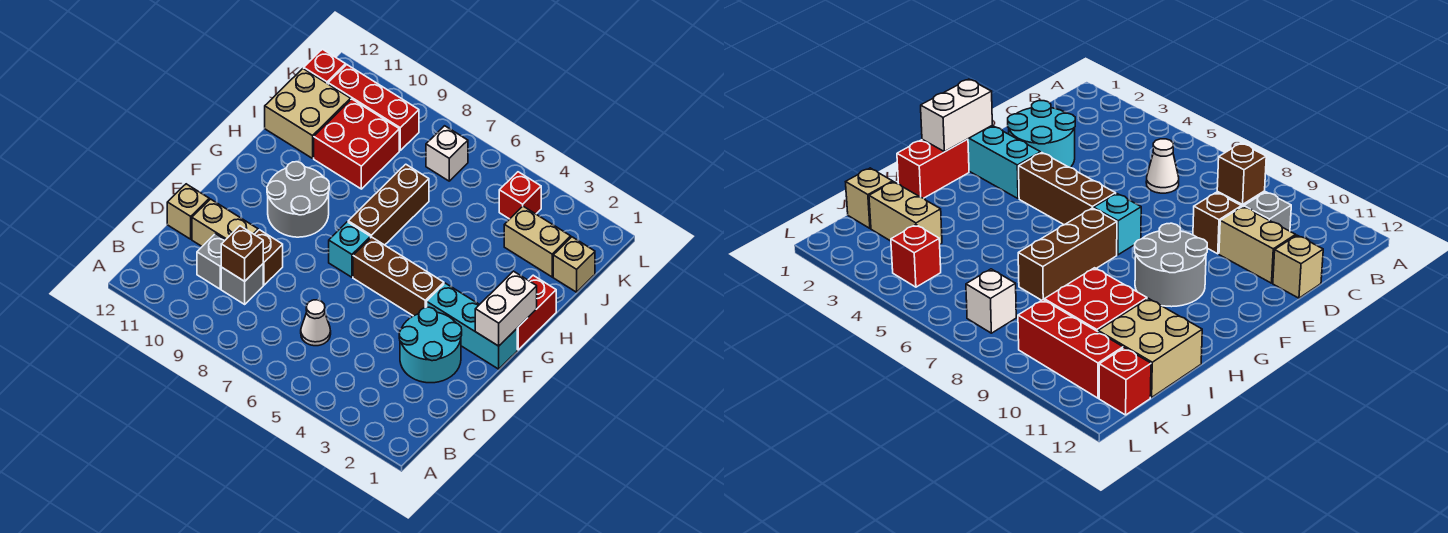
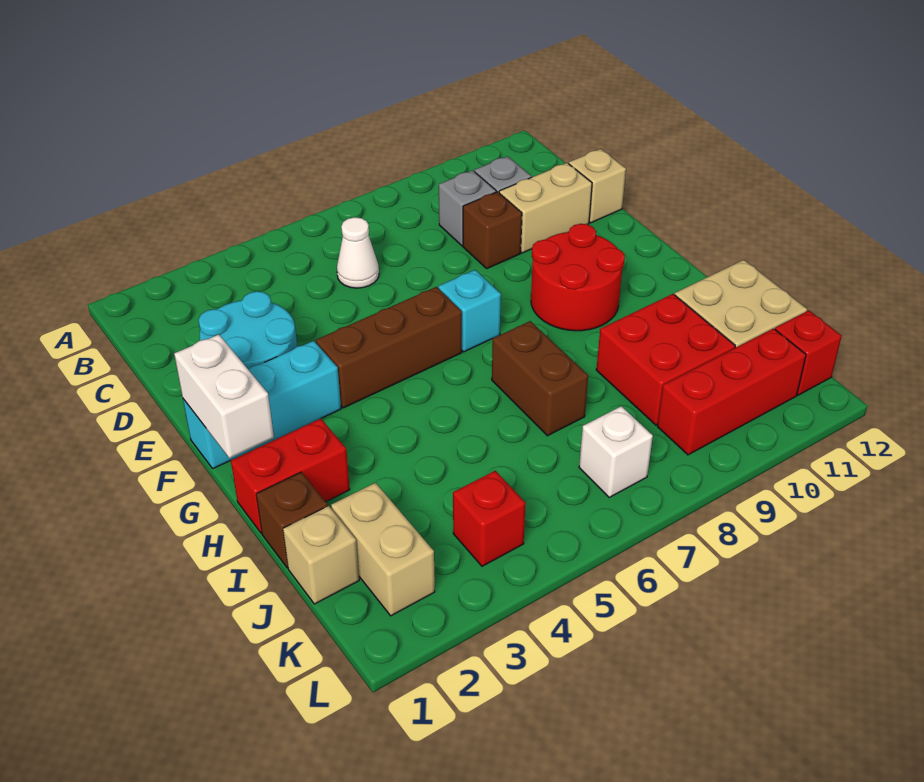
brown 1x1 brick [221,226,263,281] -> brown 1x1 brick moved to [256,472,328,568]
grey 2x2 round brick [267,162,329,237] -> red 2x2 round brick [531,224,625,331]
red 1x2 brick [517,275,556,350] -> red 1x2 brick turned to [231,419,350,533]
brown 1x3 brick [348,164,429,245] -> brown 1x2 brick [492,321,588,436]
tan 1x2 brick [504,206,571,277] -> tan 1x2 brick turned to [331,483,435,616]

